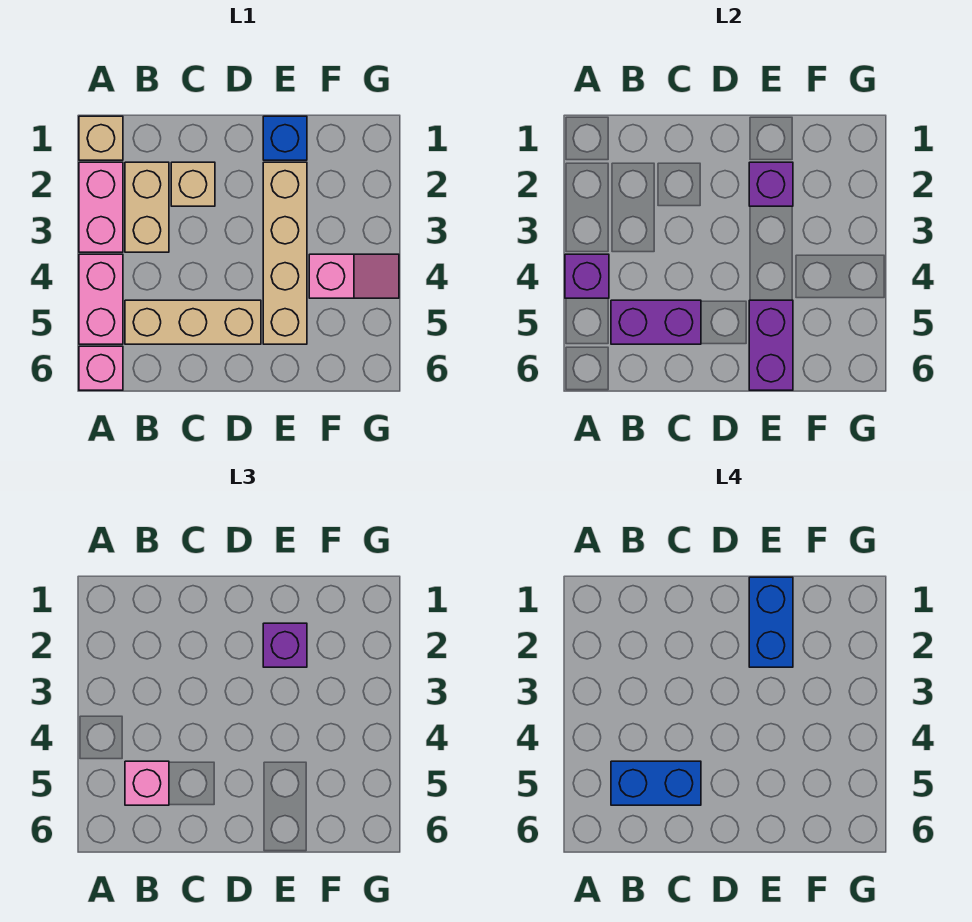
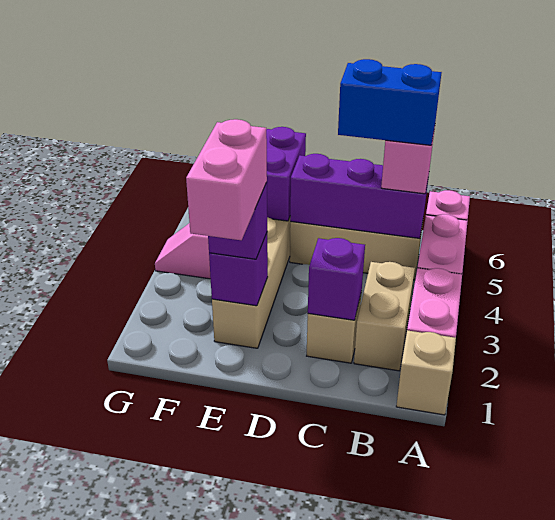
purple 1x1 brick [565,254,609,298] -> purple 1x1 brick moved to [308,238,365,320]
purple 1x2 brick [611,300,701,344] -> purple 1x3 brick [290,154,429,238]
blue 1x1 brick [263,116,307,160] -> none
blue 1x2 brick [749,577,793,667] -> pink 1x2 brick [186,119,267,240]

